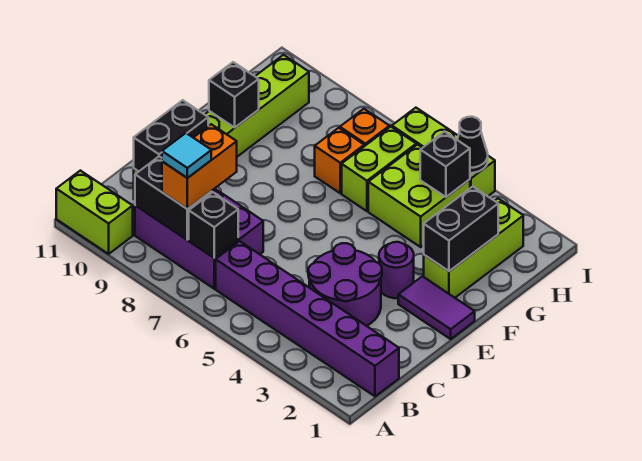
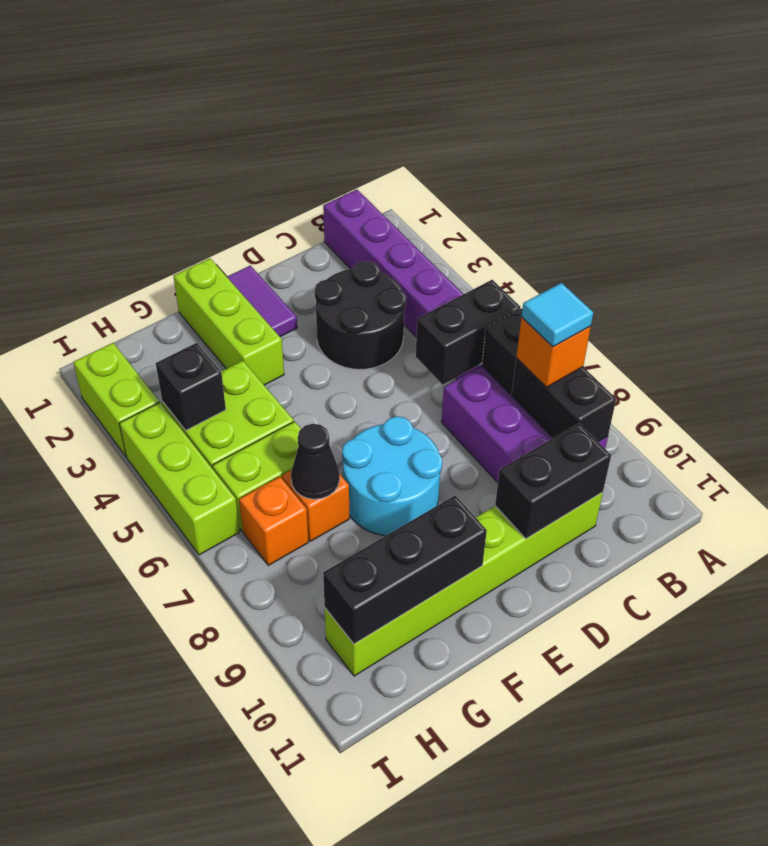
lime 1x2 brick [56,171,133,254] -> lime 1x2 brick moved to [73,343,159,456]
orange 1x2 brick [162,124,237,209] -> orange 1x1 brick [516,318,591,387]
purple 2x2 round brick [308,243,382,326] -> black 2x2 round brick [315,261,406,369]
purple 1x1 round brick [379,242,414,298] -> none
none -> cyan 2x2 round brick [342,416,442,536]
lime 1x3 brick [424,199,523,298] -> lime 1x3 brick turned to [173,258,284,385]
black 1x2 brick [424,187,498,271] -> black 1x2 brick moved to [416,280,520,385]
black 1x1 brick [209,62,259,127] -> black 1x3 brick [323,495,487,644]
black 1x1 cone [457,117,488,173] -> black 1x1 cone moved to [291,424,340,499]

